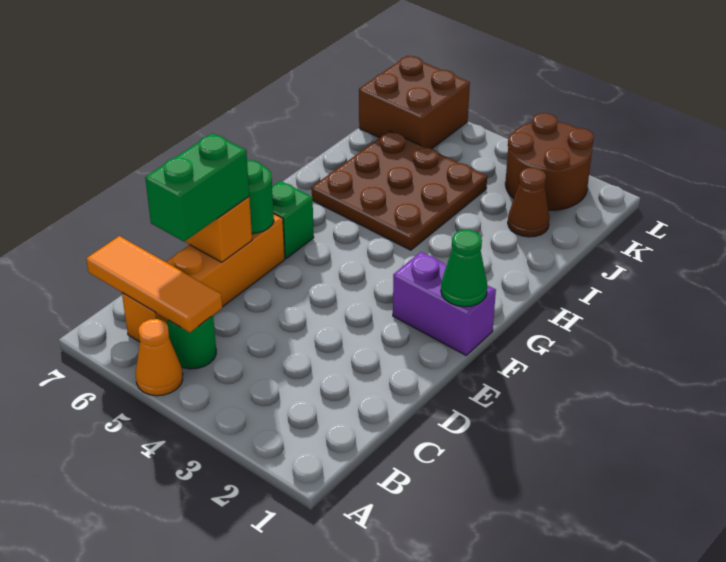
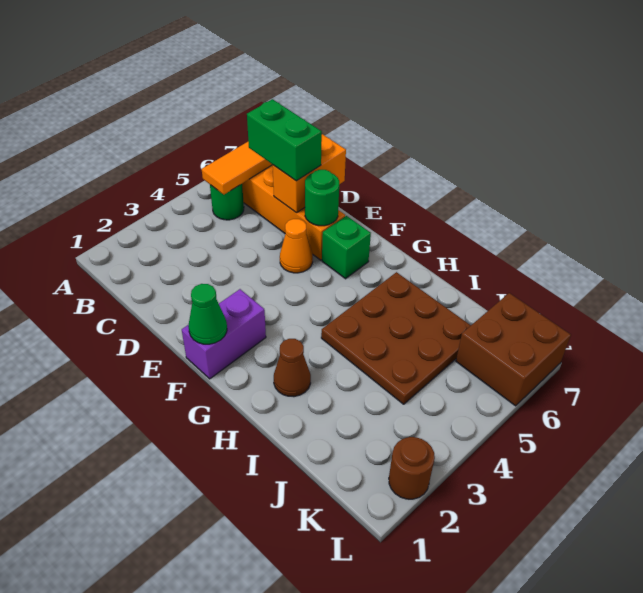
orange 1x1 cone [136,319,183,396] -> orange 1x1 cone moved to [280,219,313,273]
brown 1x1 cone [508,168,550,237] -> brown 1x1 cone moved to [274,339,311,397]
brown 2x2 round brick [505,113,594,210] -> brown 1x1 round brick [389,437,435,499]

